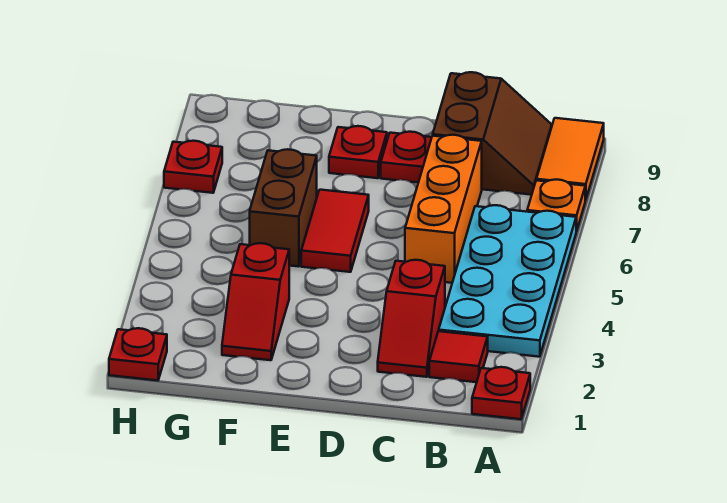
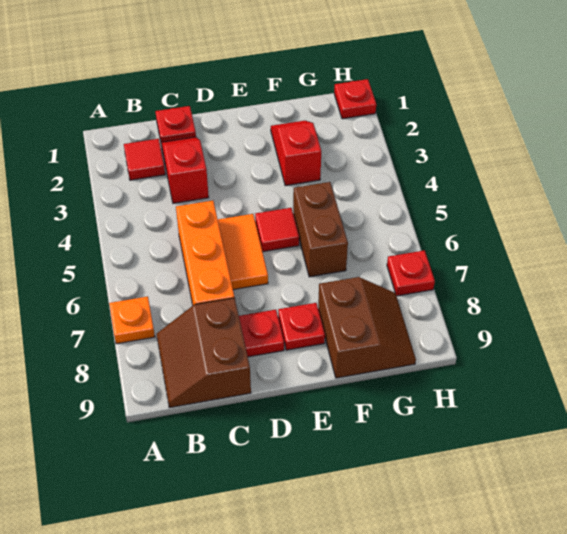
red 1x1 plate [472,367,530,419] -> red 1x1 plate moved to [155,106,196,143]
cyan 2x4 plate [439,205,576,357] -> none
orange 1x2 tile [536,118,604,200] -> orange 1x2 tile moved to [218,214,268,290]
red 1x2 tile [301,190,369,272] -> red 1x1 tile [255,208,299,252]
none -> brown 2x2 slope [318,277,416,378]

